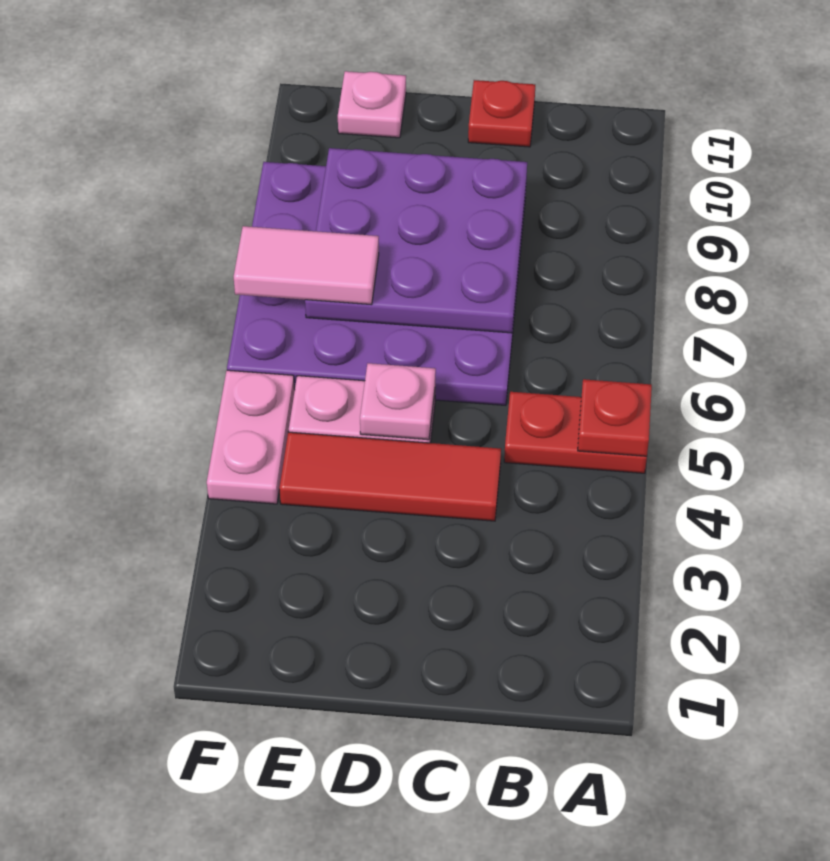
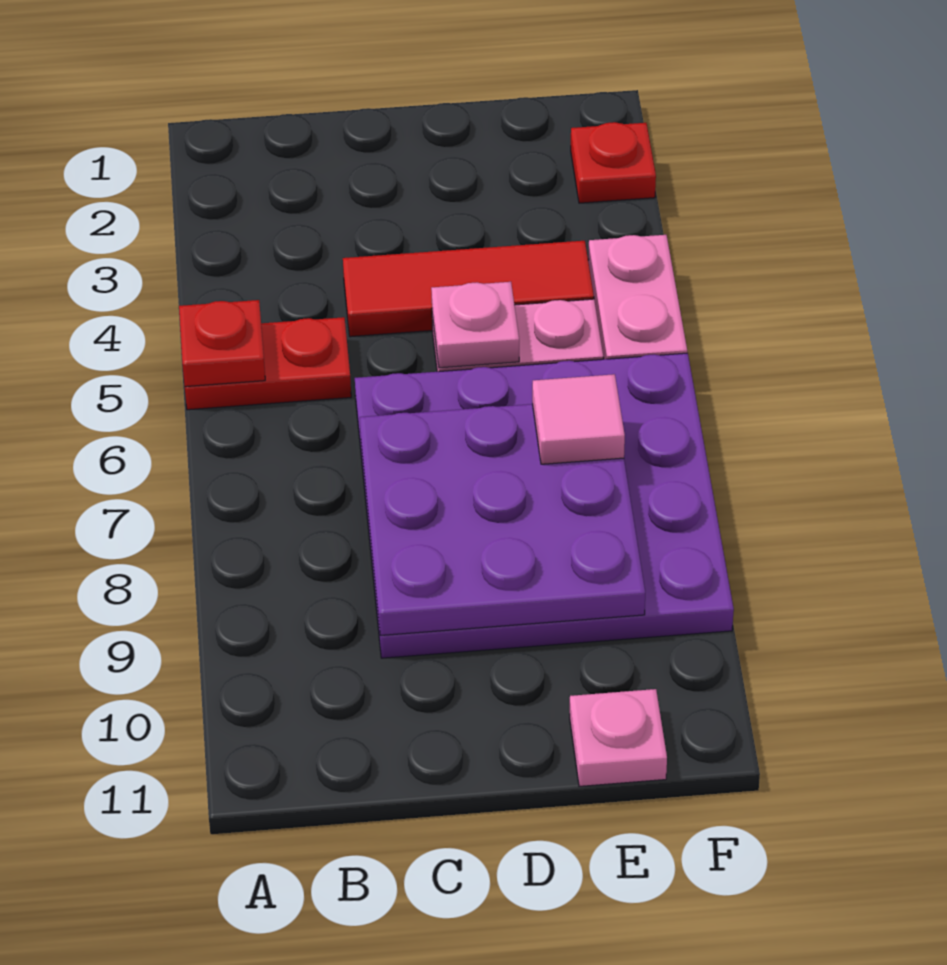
red 1x1 plate [468,80,535,147] -> red 1x1 plate moved to [571,122,656,203]
pink 1x2 tile [234,226,379,305] -> pink 1x1 tile [532,374,625,464]

